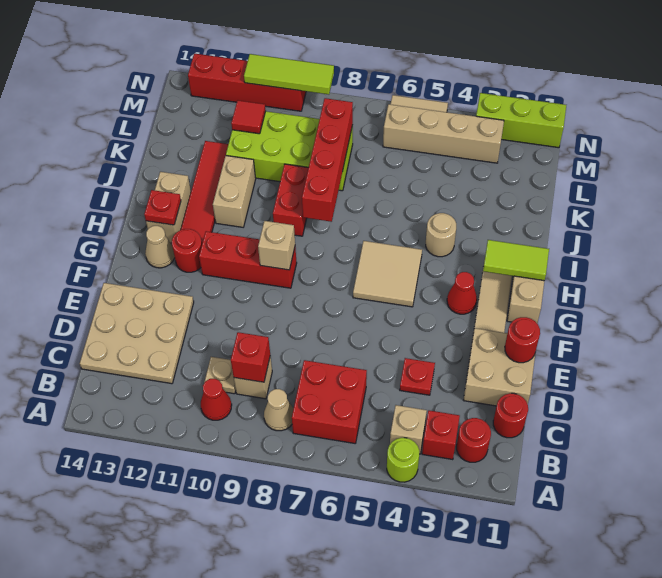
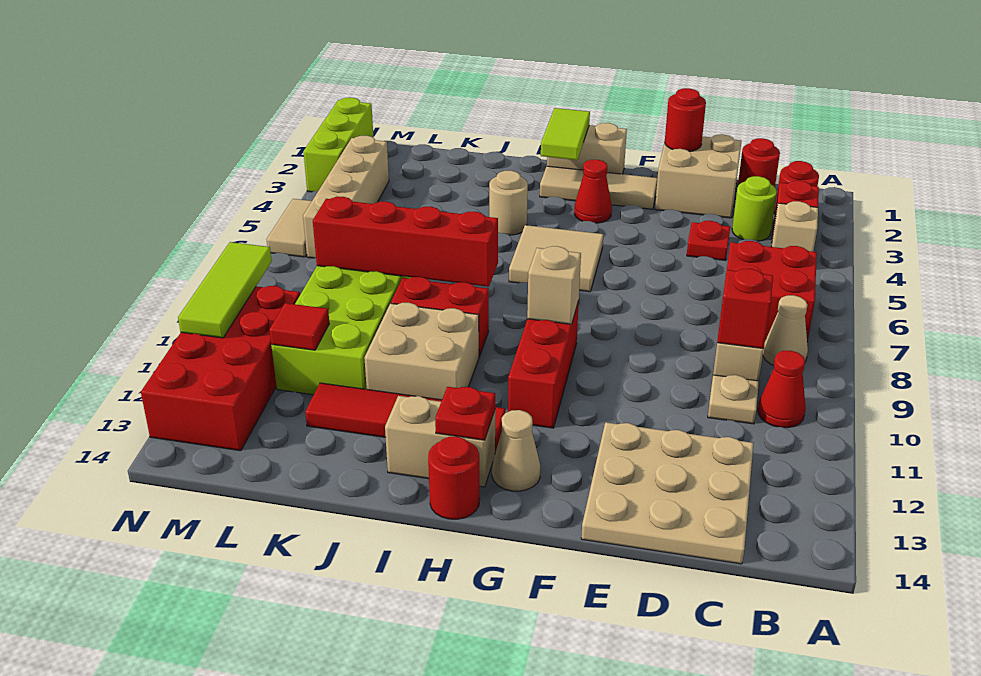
lime 1x1 round brick [387,438,419,482] -> lime 1x1 round brick moved to [732,176,777,241]
red 1x1 round brick [172,229,202,272] -> red 1x1 round brick moved to [428,436,480,519]
tan 1x2 brick [213,156,256,227] -> tan 2x2 brick [364,303,479,400]
red 1x4 brick [188,54,306,111] -> red 2x4 brick [141,286,300,451]

